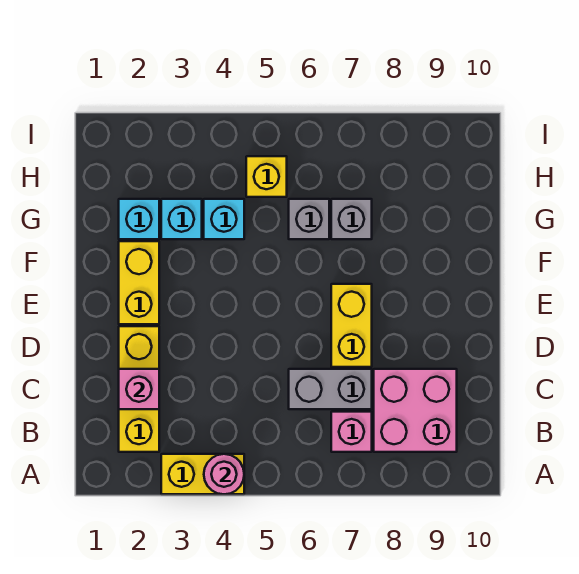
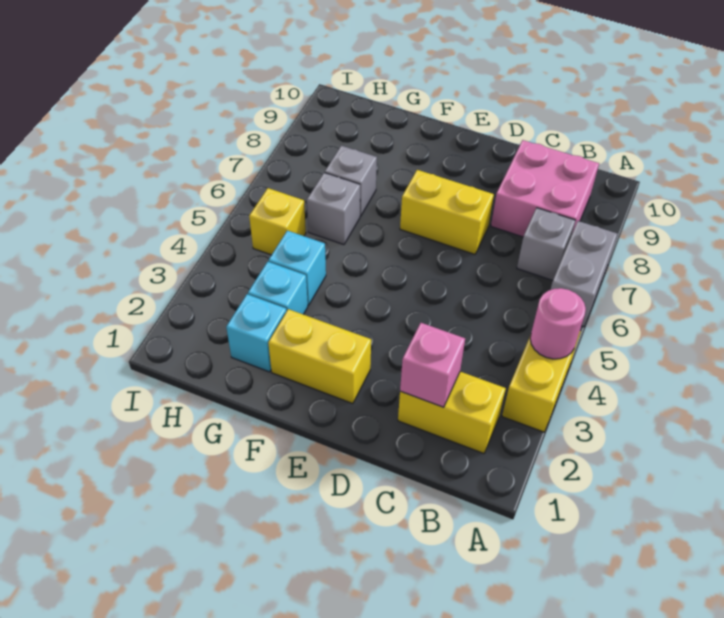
yellow 1x3 brick [119,326,159,452] -> yellow 1x2 brick [398,372,506,454]
pink 1x1 brick [331,412,372,452] -> grey 1x1 brick [517,208,576,280]
grey 1x2 brick [289,369,372,409] -> grey 1x2 brick moved to [551,221,617,327]

